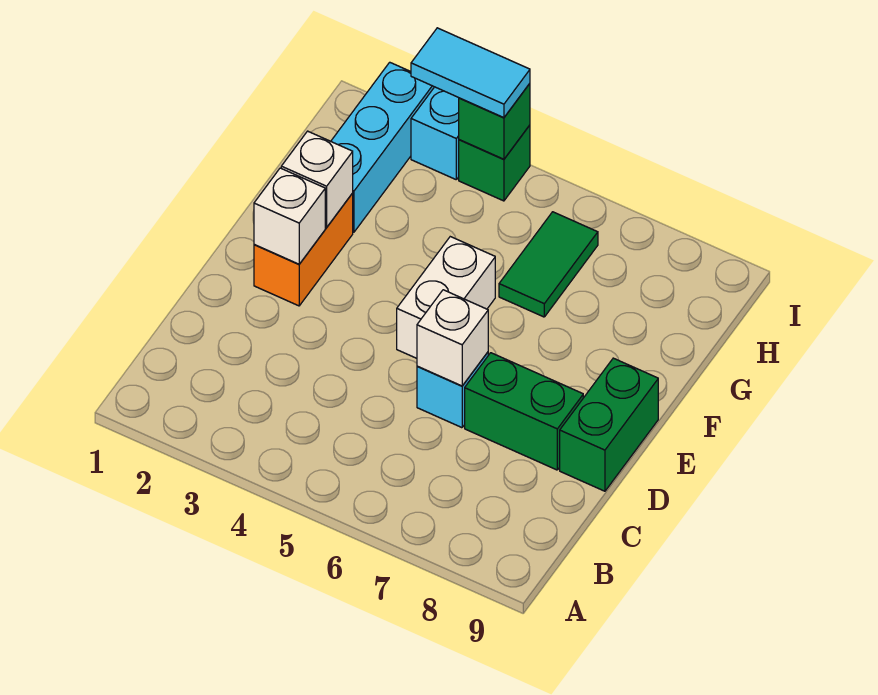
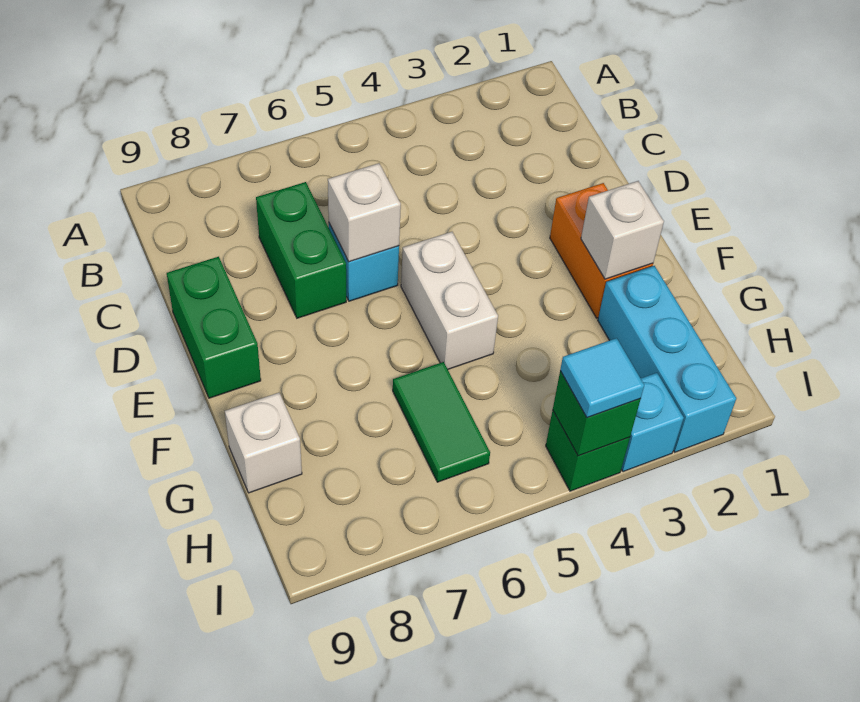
green 1x2 brick [465,353,583,470] -> green 1x2 brick turned to [256,182,346,318]
white 1x1 brick [254,168,325,264] -> white 1x1 brick moved to [225,393,302,493]
cyan 1x2 tile [411,28,530,118] -> cyan 1x1 tile [560,338,644,418]

